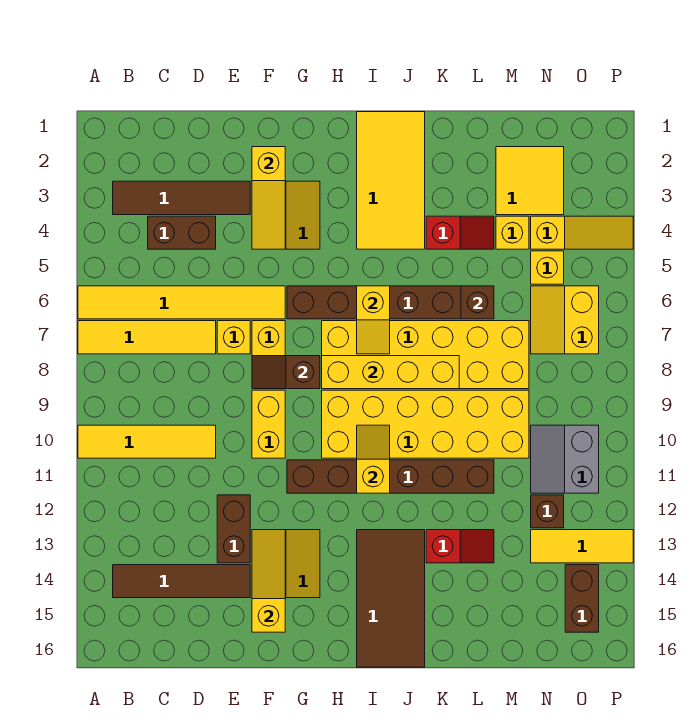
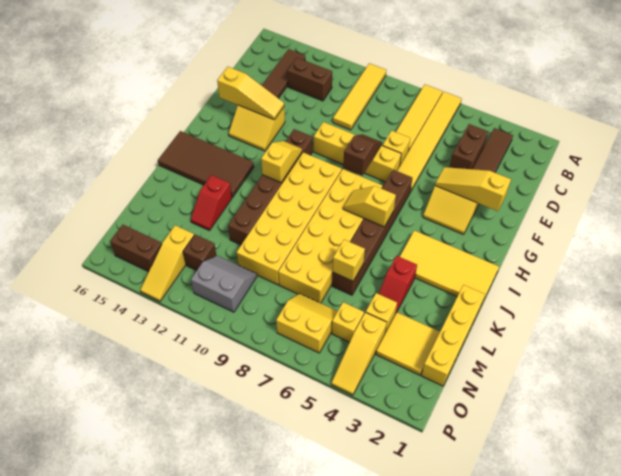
brown 1x2 brick [217,495,250,563] -> brown 1x2 brick moved to [287,58,332,101]
yellow 1x4 brick [322,356,459,389] -> yellow 1x4 brick moved to [421,285,485,386]
yellow 1x2 slope [357,425,390,493] -> yellow 1x2 slope turned to [261,141,302,183]
brown 1x1 brick [461,286,494,319] -> yellow 1x1 brick [333,240,365,281]
yellow 1x3 tile [531,530,633,563] -> yellow 1x3 slope [140,225,194,301]

